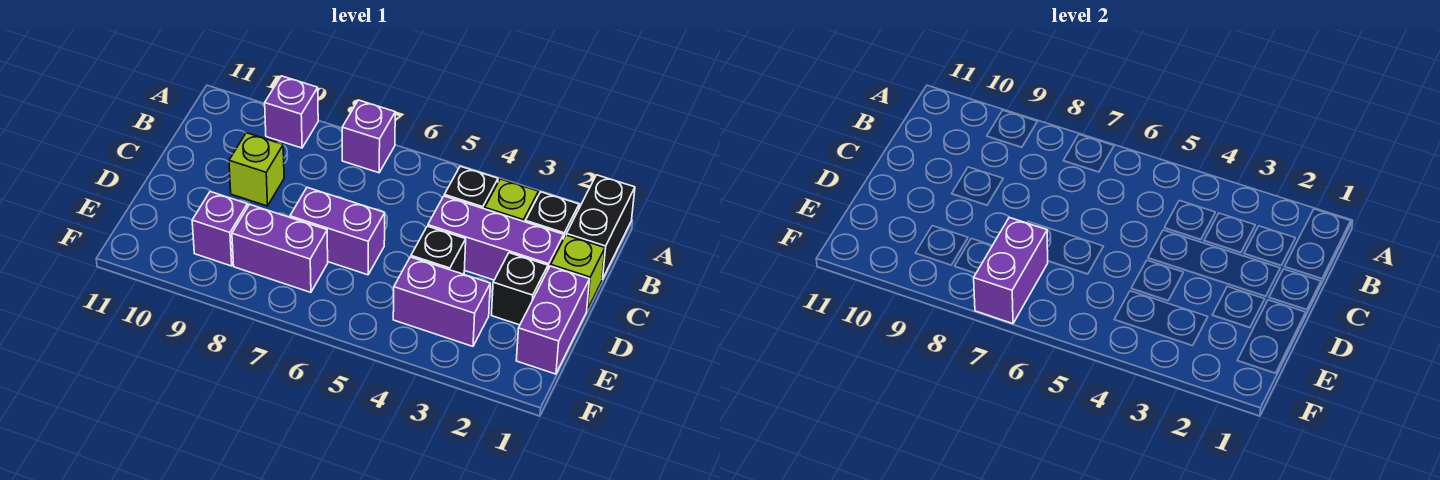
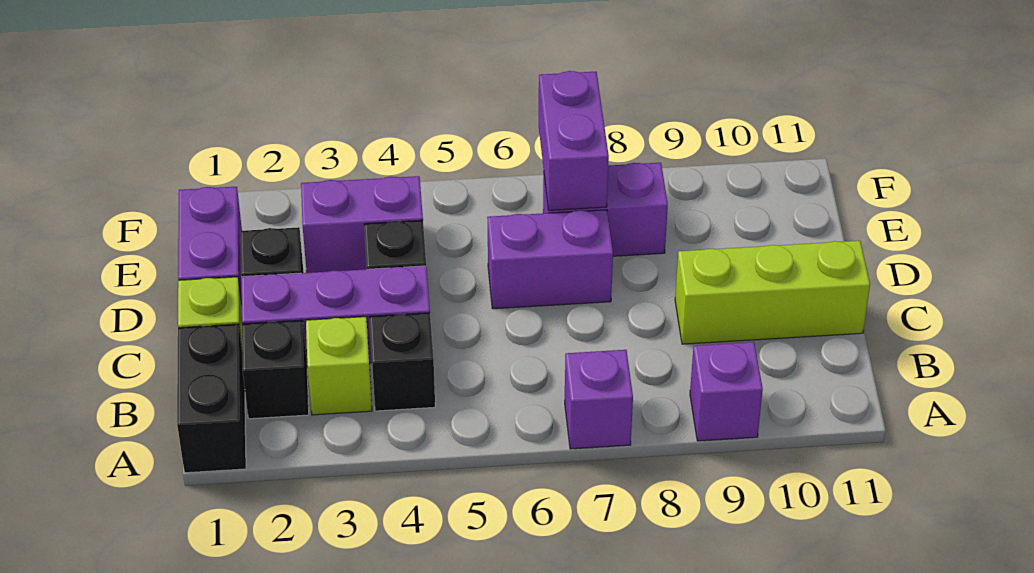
lime 1x1 brick [229,133,284,206] -> lime 1x3 brick [675,241,870,344]
purple 1x1 brick [192,192,248,266] -> none

